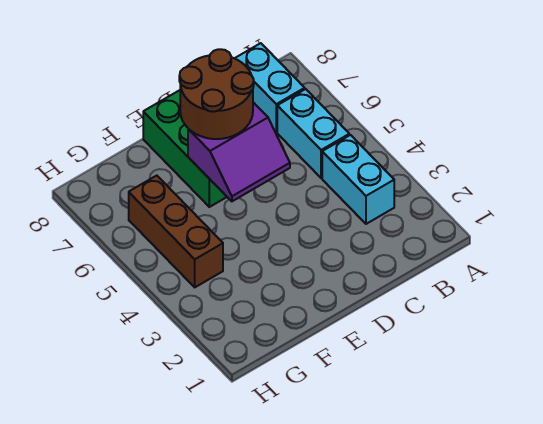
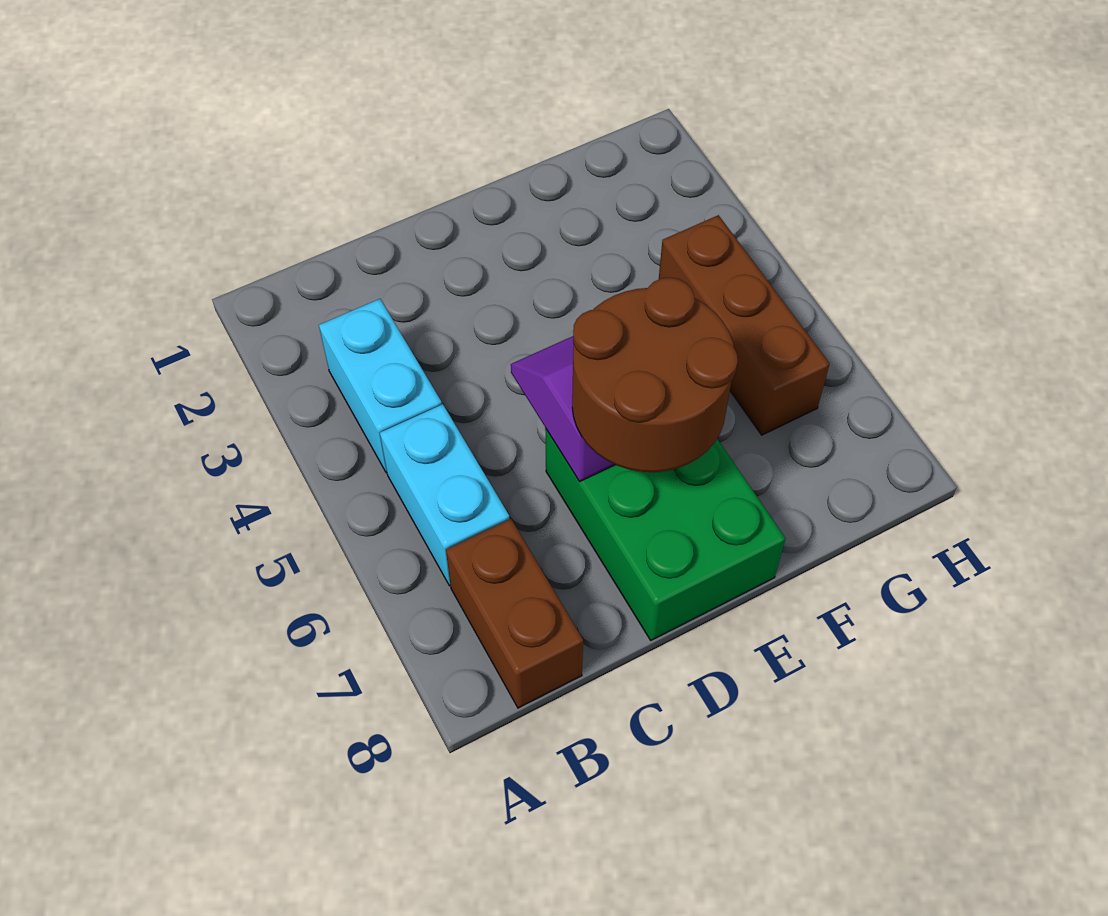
cyan 1x2 brick [235,43,305,132] -> brown 1x2 brick [446,519,583,708]

